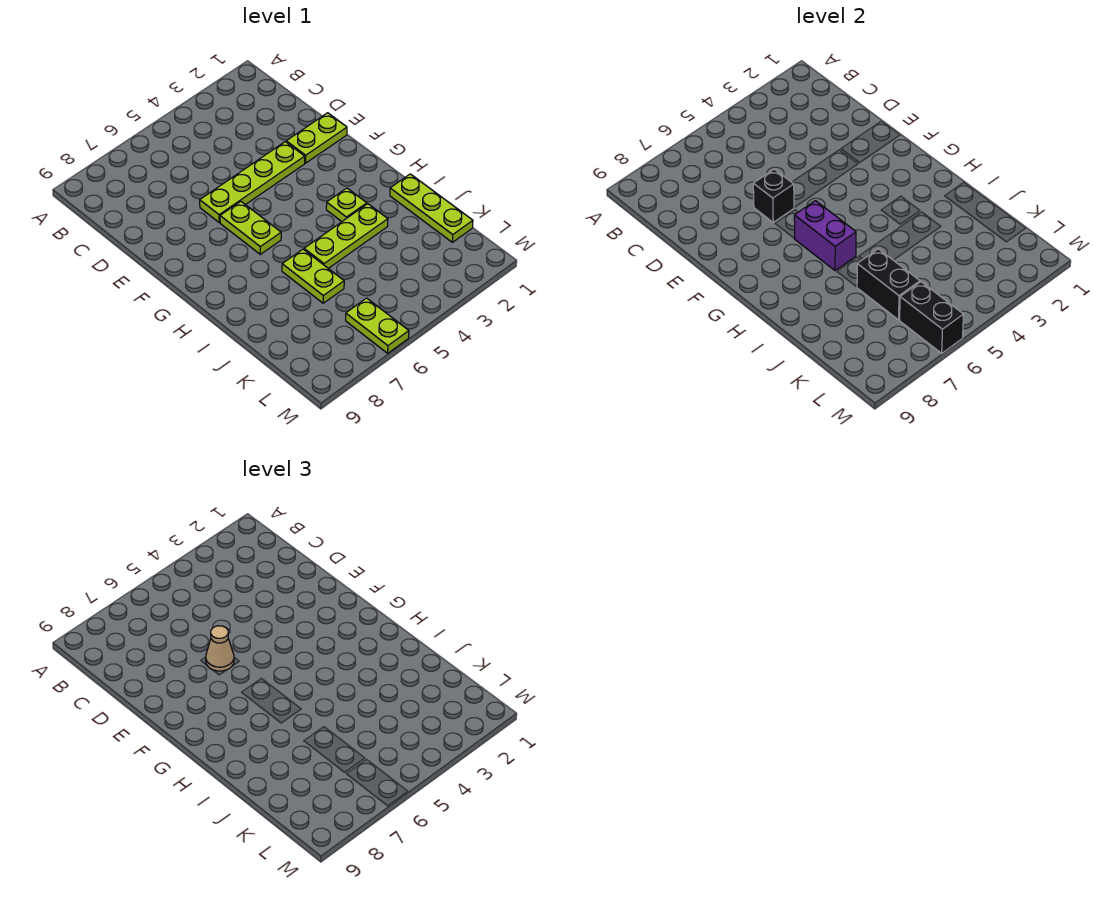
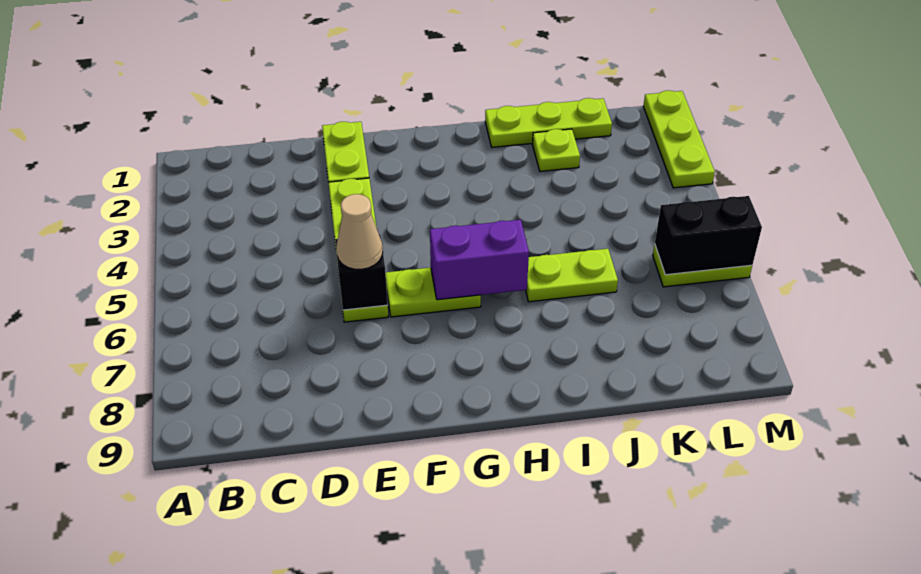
lime 1x1 plate [326,188,367,221] -> lime 1x1 plate moved to [532,129,580,171]
lime 1x3 plate [304,204,388,268] -> lime 1x3 plate moved to [643,90,715,188]
black 1x2 brick [857,249,920,320] -> none

